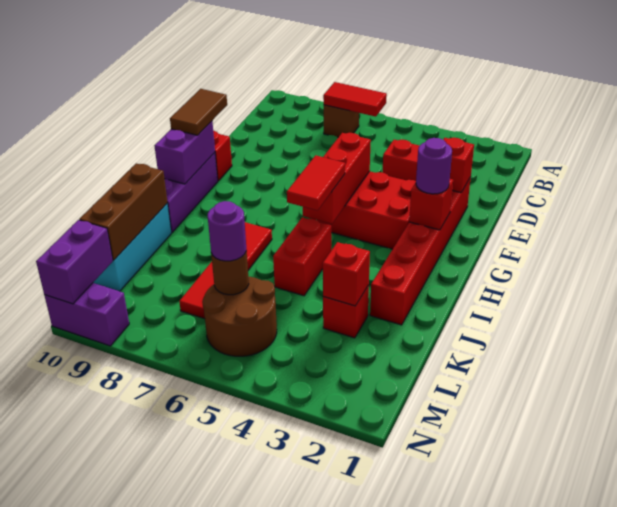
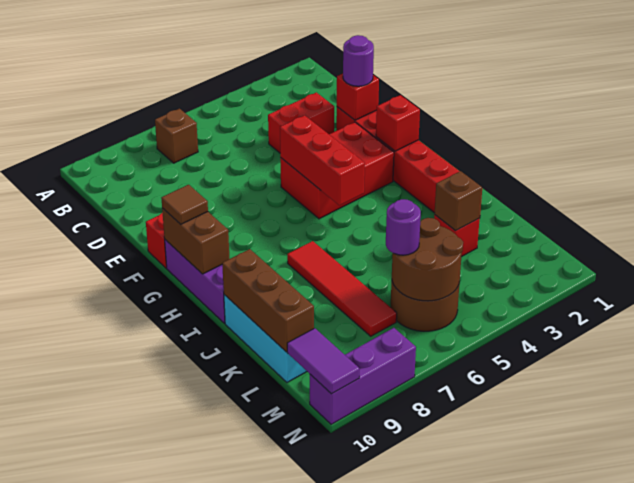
red 1x2 tile [323,82,387,117] -> none
brown 1x2 tile [170,89,227,135] -> brown 1x1 tile [161,185,208,224]
purple 1x1 round brick [416,138,452,194] -> purple 1x1 round brick moved to [343,35,374,86]
purple 1x2 brick [155,121,215,184] -> brown 1x2 brick [162,208,230,274]
red 1x2 tile [287,155,345,210] -> none
red 1x2 brick [273,217,331,296] -> none
red 1x1 brick [323,242,370,306] -> brown 1x1 brick [435,171,482,231]
brown 1x1 round brick [211,250,249,295] -> brown 2x2 round brick [392,218,463,301]
purple 1x2 brick [36,220,113,304] -> purple 1x2 tile [287,328,359,394]
purple 1x2 brick [44,283,129,346] -> purple 1x3 brick [310,328,416,424]

